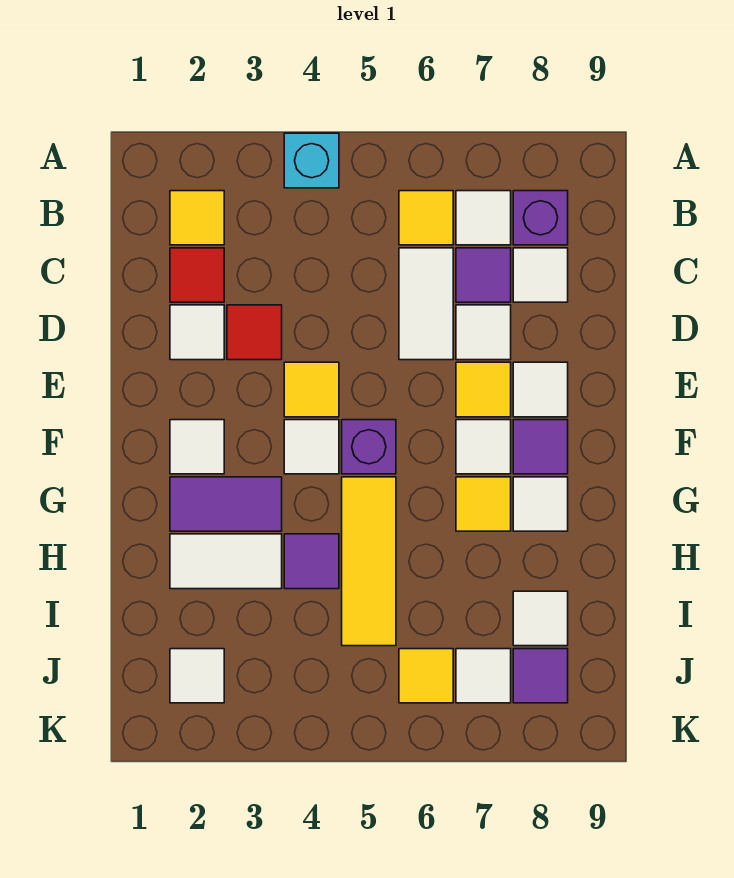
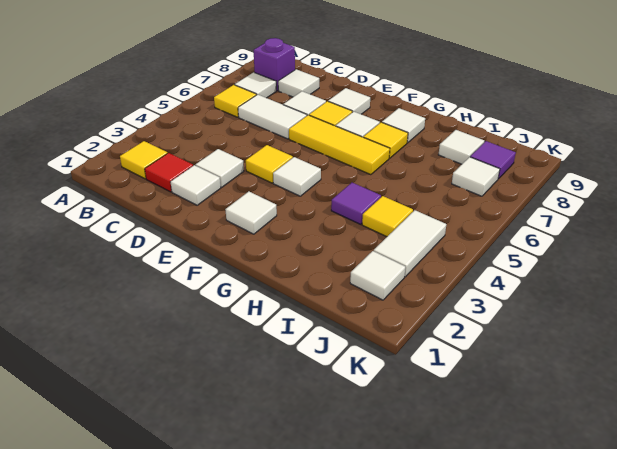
cyan 1x1 brick [284,133,339,188] -> none
purple 1x1 tile [456,248,511,302] -> none
red 1x1 tile [227,305,282,360] -> white 1x1 tile [195,149,244,187]
purple 1x1 brick [342,420,396,474] -> none
purple 1x1 tile [513,420,568,474] -> none
purple 1x2 tile [170,477,282,531] -> none
yellow 1x3 tile [342,477,396,646] -> yellow 1x3 tile moved to [289,115,390,175]
white 1x2 tile [170,534,282,589] -> white 1x2 tile moved to [374,210,446,277]
yellow 1x1 tile [399,649,453,703] -> yellow 1x1 tile moved to [362,196,413,237]

